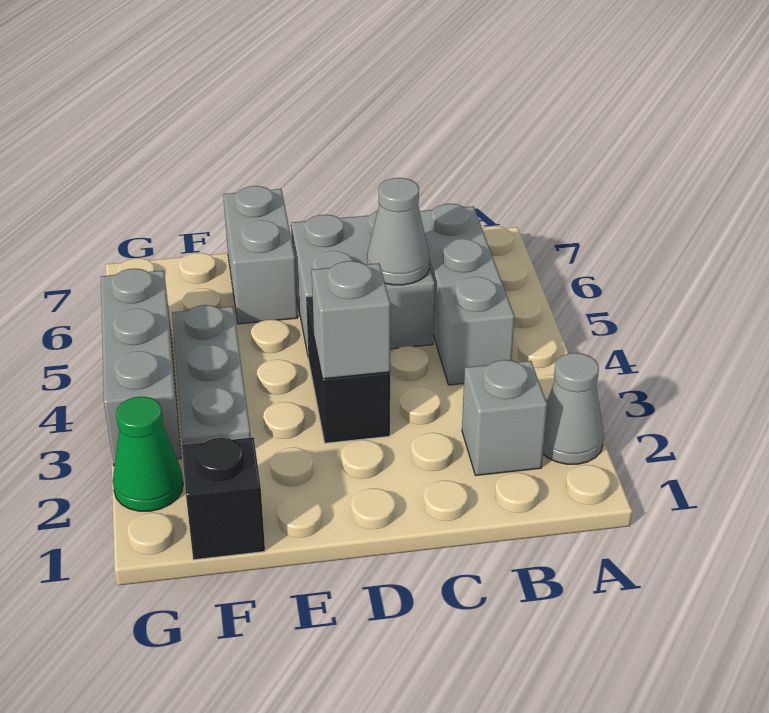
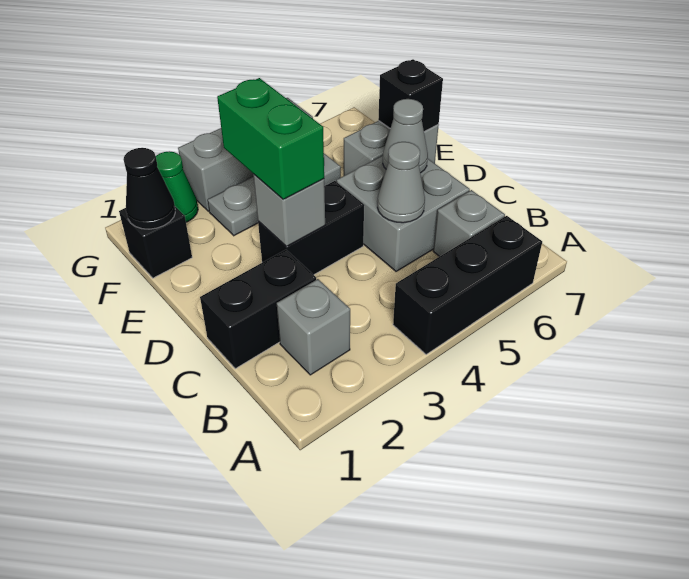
grey 1x1 cone [543,353,604,464] -> grey 1x1 cone moved to [383,99,428,173]
none -> black 1x3 brick [393,216,542,354]
grey 1x3 brick [420,204,515,385] -> grey 1x1 brick [433,190,505,257]
none -> black 1x2 brick [200,250,316,369]
none -> green 1x2 brick [217,78,324,199]
none -> black 1x1 brick [378,59,443,132]
none -> black 1x1 cone [123,148,175,229]

